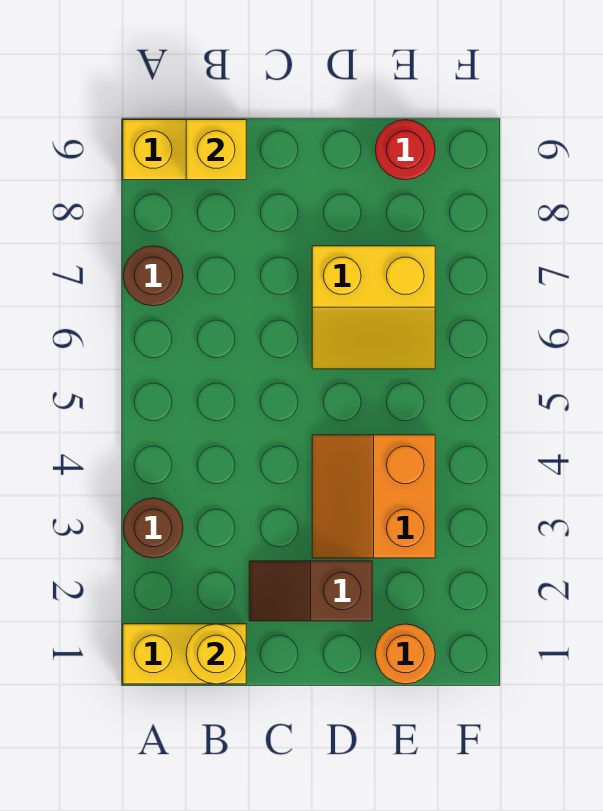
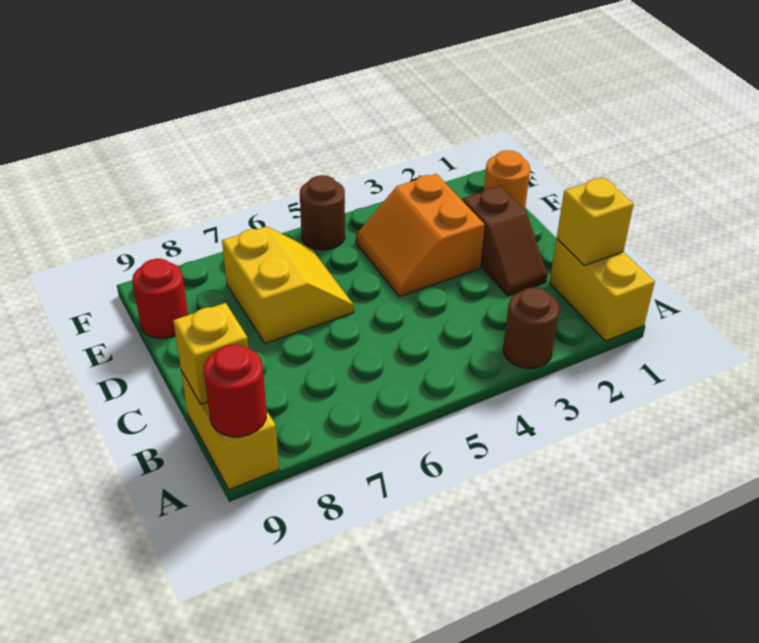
brown 1x1 round brick [123,246,183,306] -> brown 1x1 round brick moved to [300,175,345,250]
none -> red 1x1 round brick [204,345,267,437]
yellow 1x1 round brick [186,624,246,684] -> yellow 1x1 brick [557,178,634,265]
orange 2x2 slope [312,435,435,558] -> orange 2x2 slope turned to [356,174,485,297]

